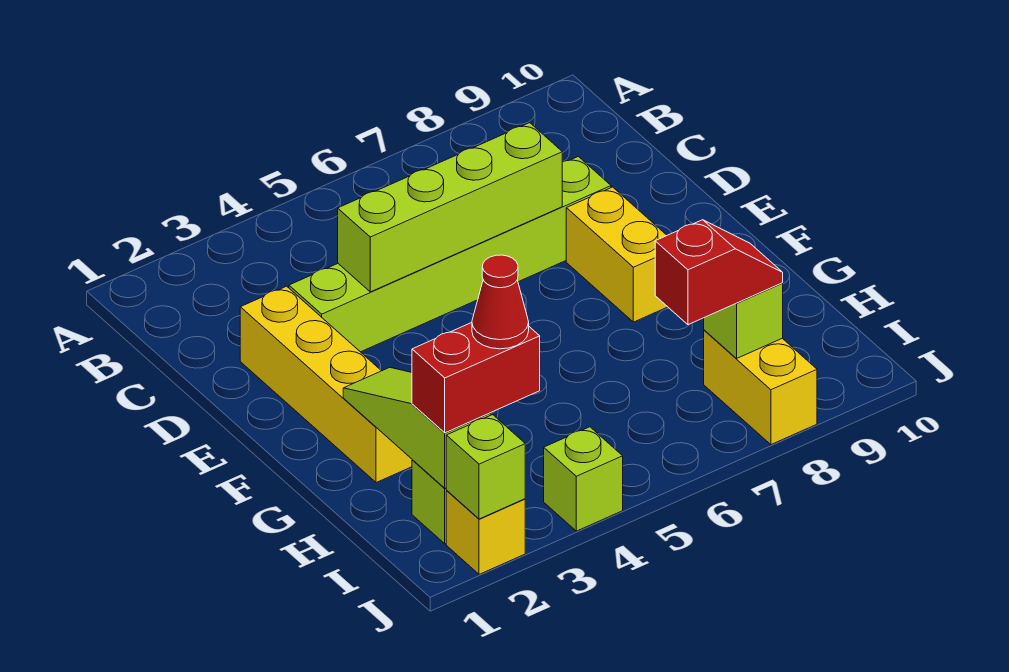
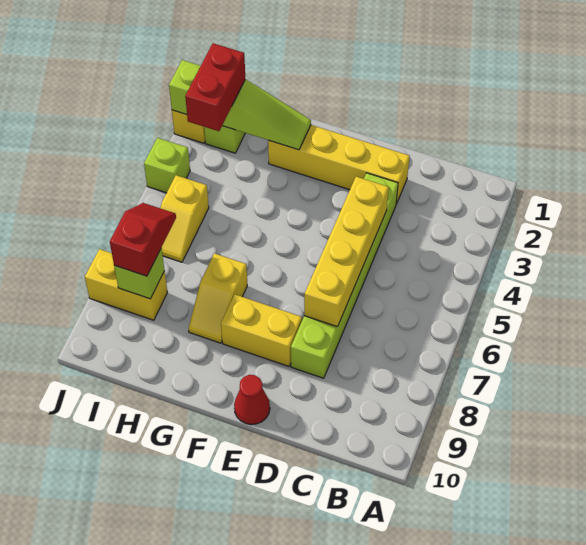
lime 1x4 brick [338,123,562,292] -> yellow 1x4 brick [304,177,389,327]
none -> yellow 1x2 slope [189,253,247,343]
red 1x1 cone [472,255,529,349] -> red 1x1 cone moved to [234,375,270,425]
none -> yellow 1x2 slope [161,175,209,262]
red 1x2 slope [655,220,783,325] -> red 1x2 slope turned to [110,203,176,276]

